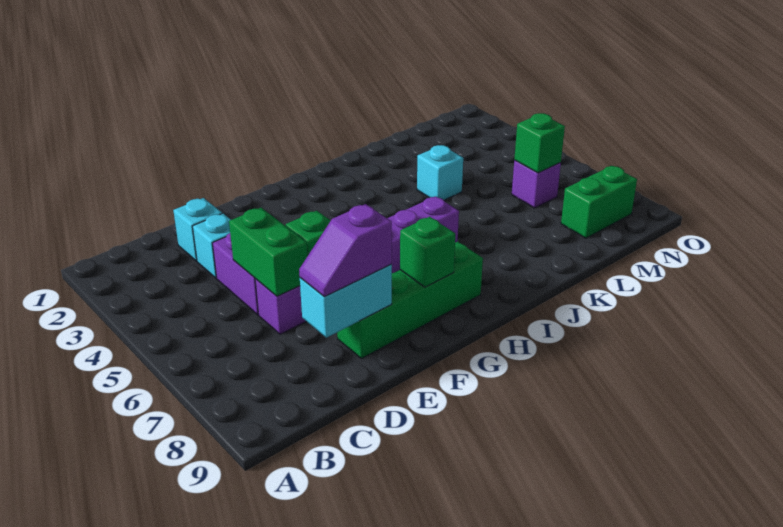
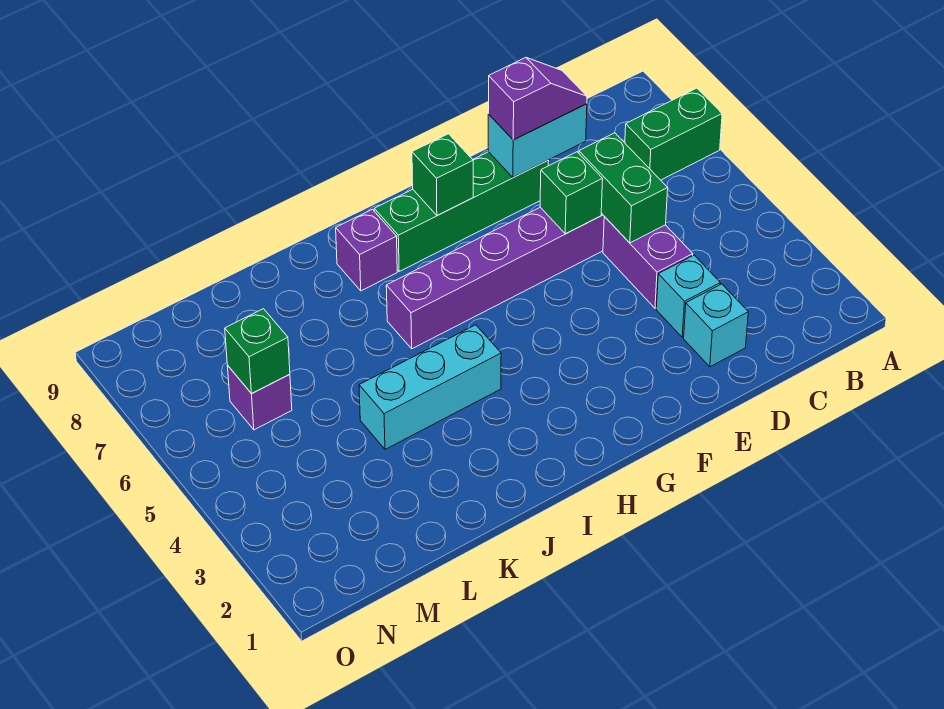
none -> purple 1x1 brick [336,209,397,291]
cyan 1x1 brick [417,145,463,200] -> cyan 1x3 brick [359,325,501,449]
green 1x2 brick [561,166,637,238] -> green 1x2 brick moved to [625,88,722,180]

